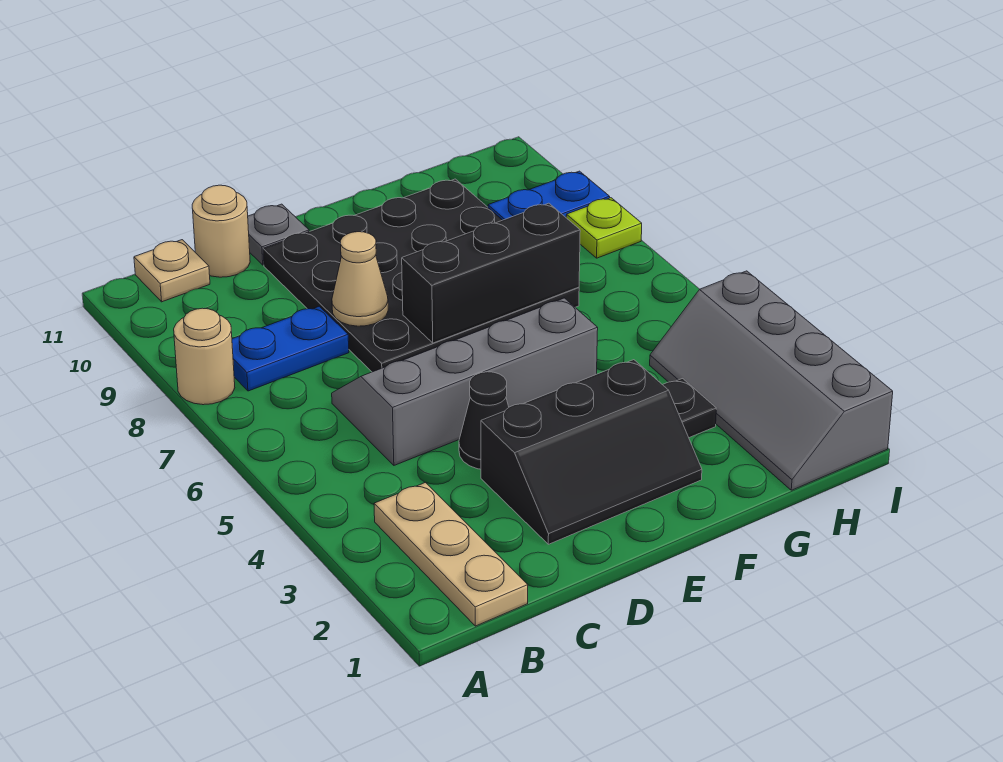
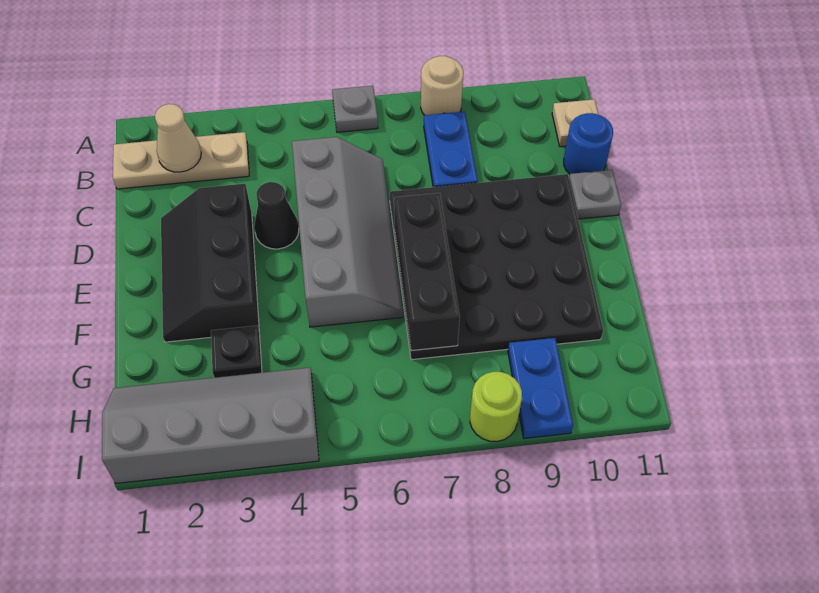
none -> grey 1x1 plate [332,86,378,132]
tan 1x1 round brick [192,185,250,277] -> blue 1x1 round brick [564,113,613,174]
tan 1x1 cone [332,232,388,326] -> tan 1x1 cone moved to [155,104,201,172]
lime 1x1 plate [566,198,642,258] -> lime 1x1 round brick [470,372,522,441]

